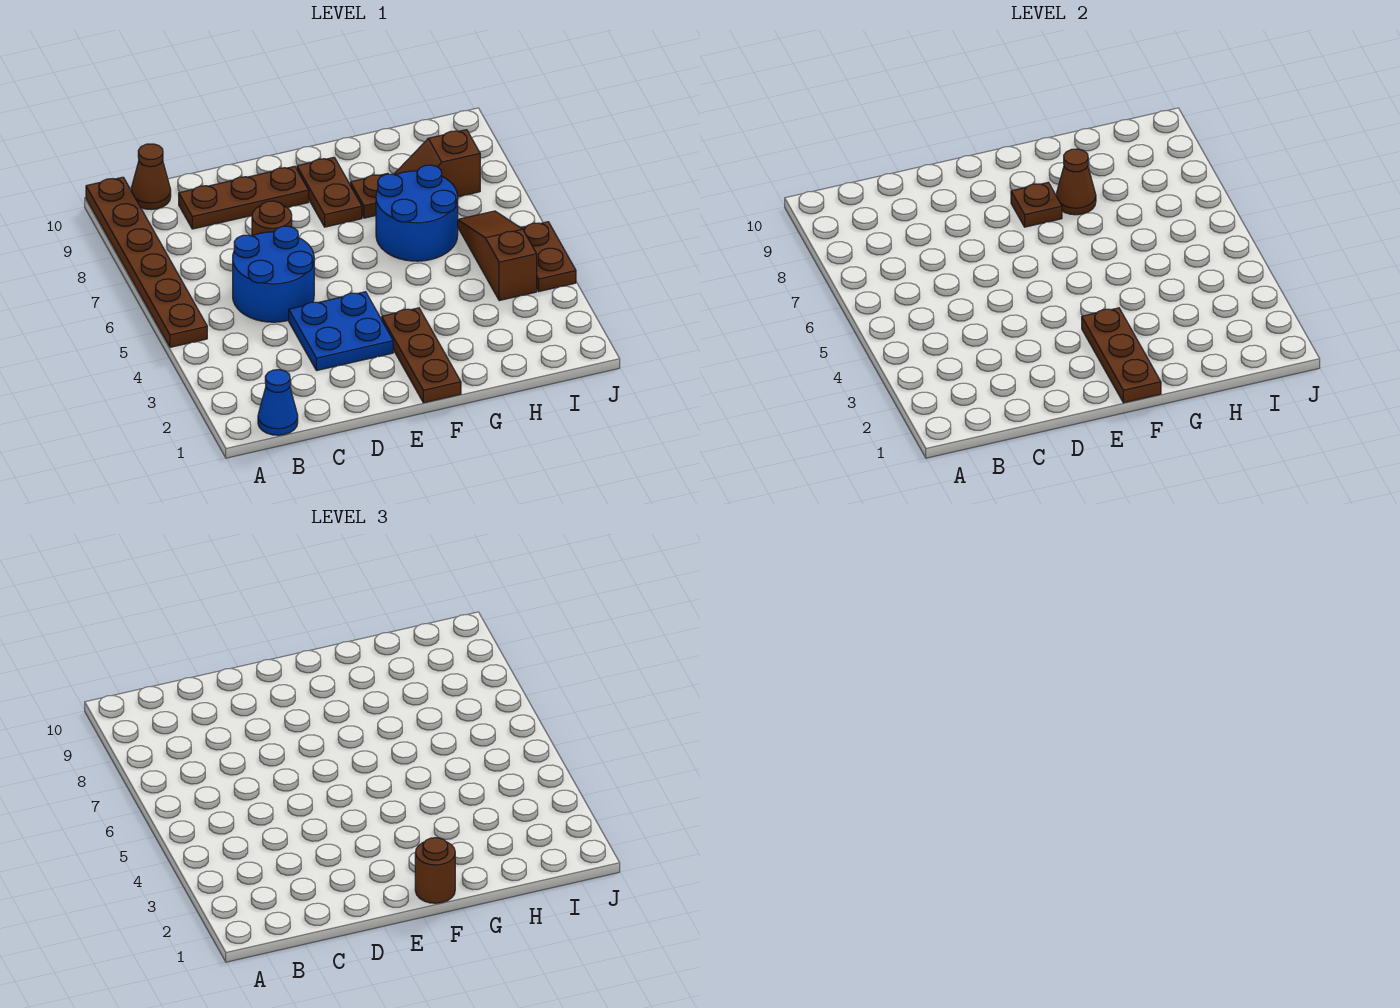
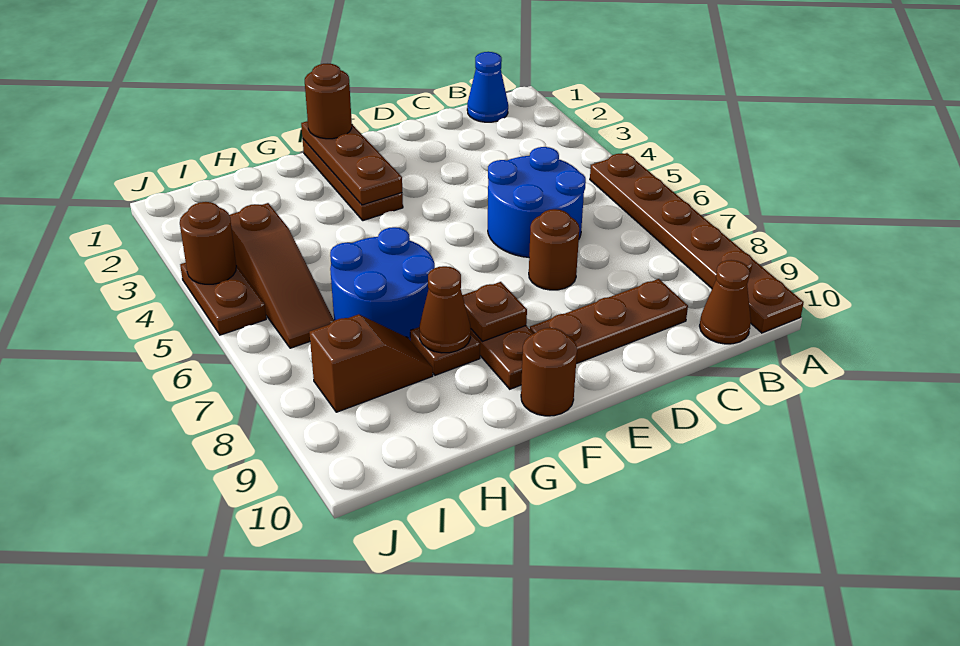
blue 2x2 plate [289,292,393,371] -> none
none -> brown 1x1 round brick [521,328,577,416]
none -> brown 1x1 round brick [180,202,236,284]

